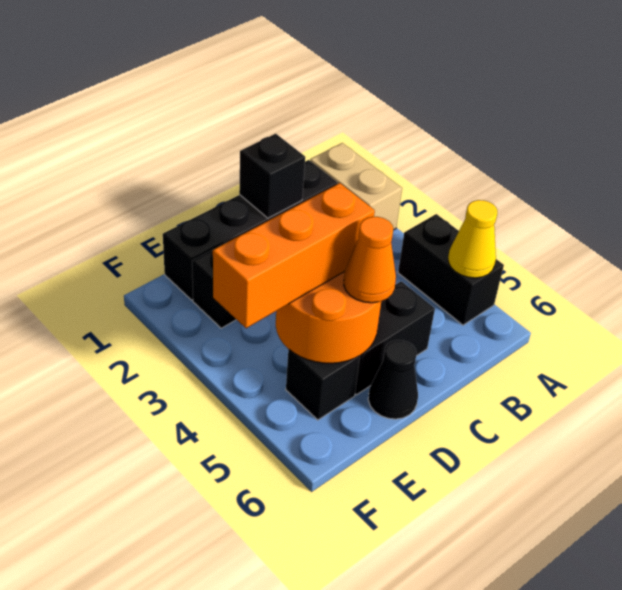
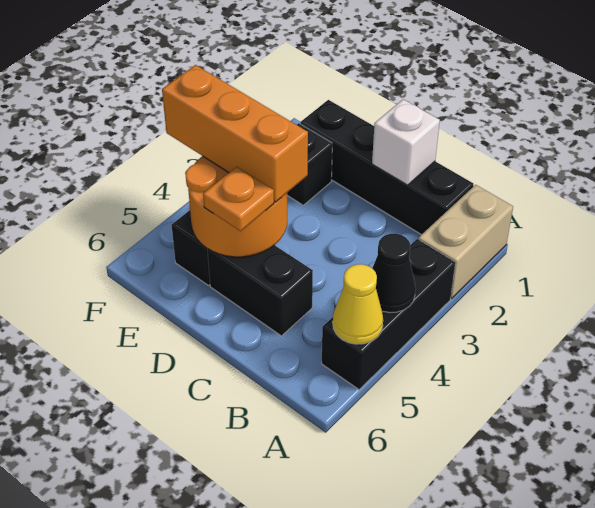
black 1x2 brick [398,214,504,325] -> black 1x3 brick [322,239,455,390]
black 1x1 brick [239,134,305,218] -> white 1x1 brick [372,99,440,185]
orange 1x1 cone [344,217,396,303] -> orange 1x1 plate [203,167,274,231]
black 1x1 cone [368,340,418,419] -> black 1x1 cone moved to [372,234,416,313]

